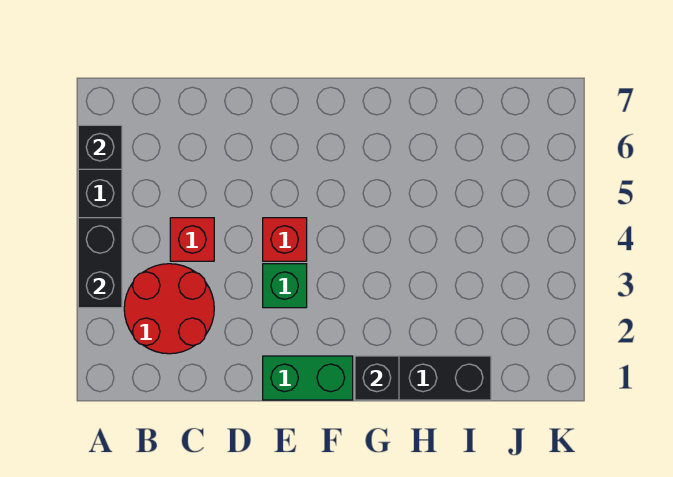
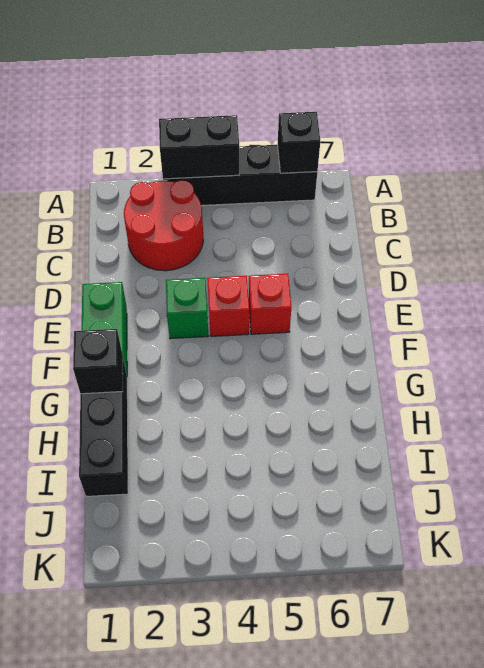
red 1x1 brick [170,218,214,261] -> red 1x1 brick moved to [249,274,291,334]

